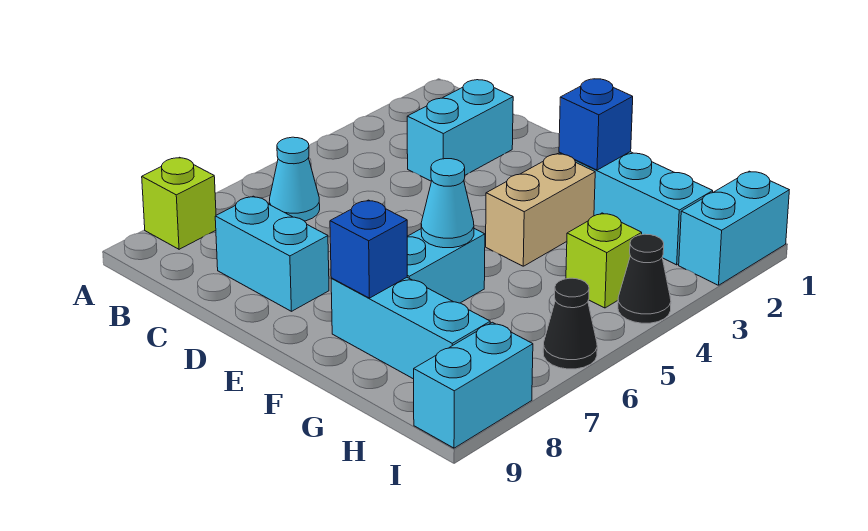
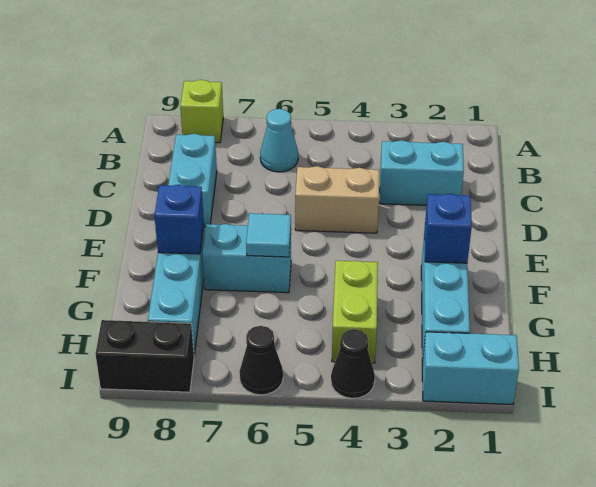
tan 1x2 brick [486,154,595,266] -> tan 1x2 brick moved to [295,166,379,233]
cyan 1x1 cone [421,159,474,248] -> cyan 1x1 tile [246,213,291,257]
lime 1x1 brick [566,213,642,308] -> lime 1x2 brick [332,261,378,363]
cyan 1x2 brick [414,322,533,448] -> black 1x2 brick [96,320,194,392]

